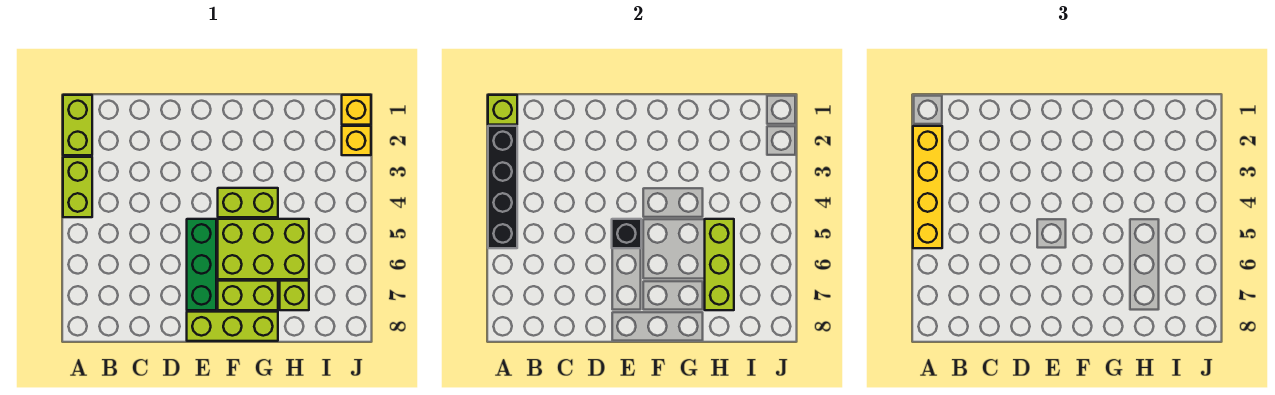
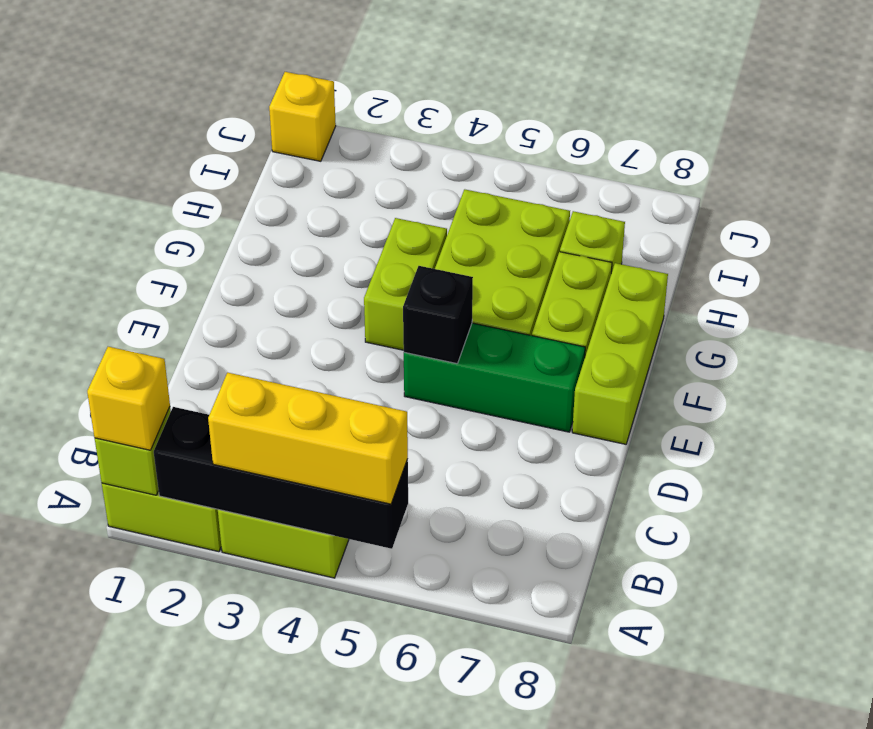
yellow 1x4 brick [913,126,942,248] -> yellow 1x3 brick [208,373,408,504]
lime 1x3 brick [705,219,734,310] -> none
yellow 1x1 brick [342,126,371,155] -> yellow 1x1 brick moved to [87,347,170,450]

